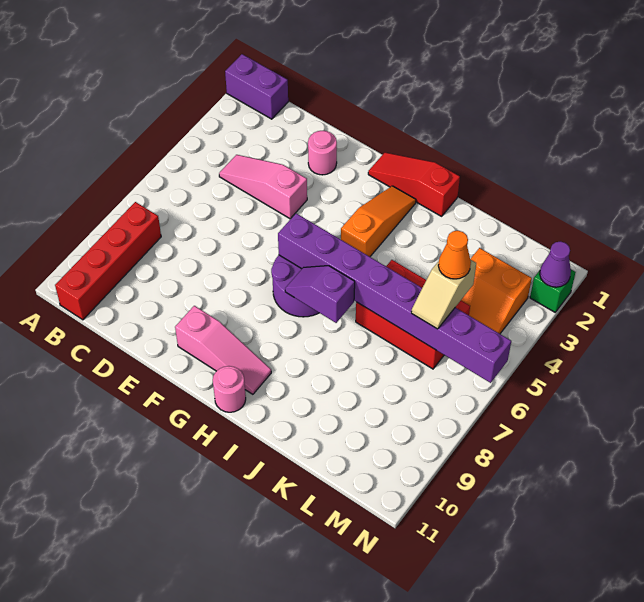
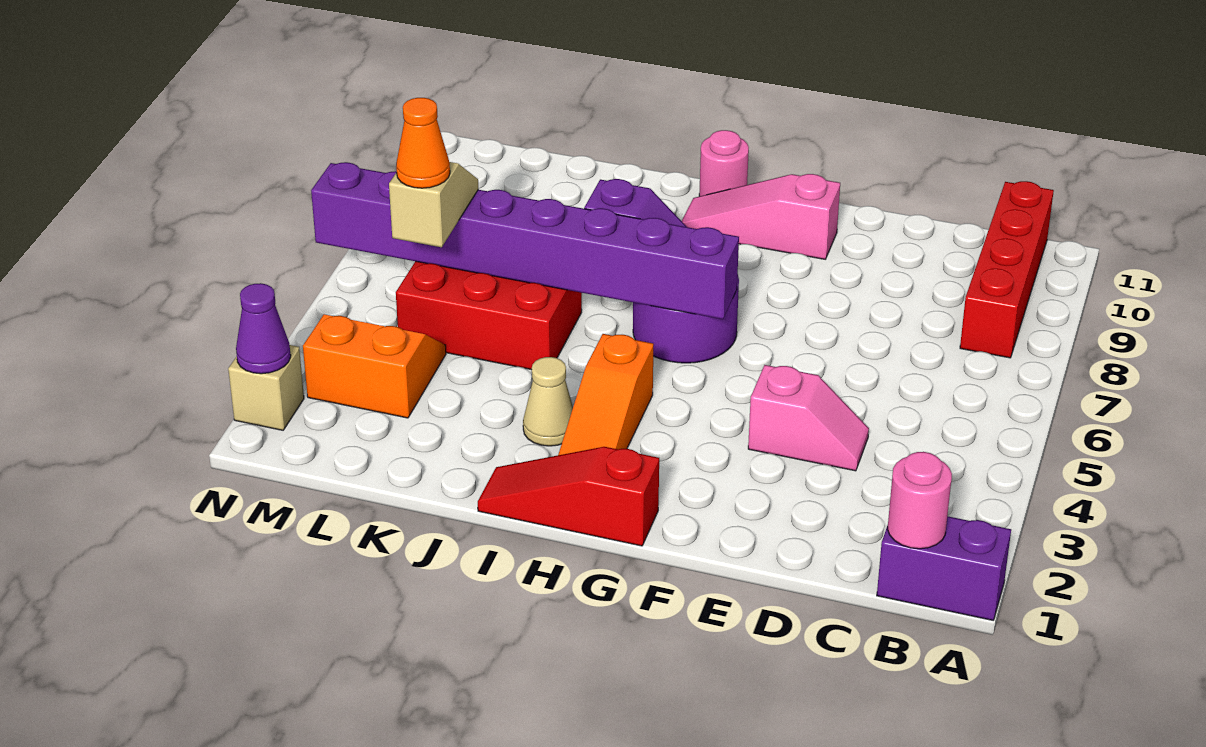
pink 1x3 slope [219,155,307,219] -> pink 1x2 slope [748,365,869,471]
pink 1x1 round brick [308,131,337,175] -> pink 1x1 round brick moved to [888,452,952,549]
red 1x3 slope [368,153,460,216] -> red 1x3 slope turned to [478,447,659,546]
none -> tan 1x1 cone [523,357,573,446]
green 1x1 brick [530,269,576,312] -> tan 1x1 brick [228,345,304,430]

